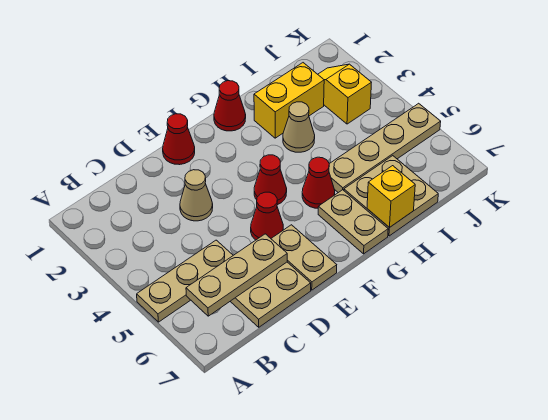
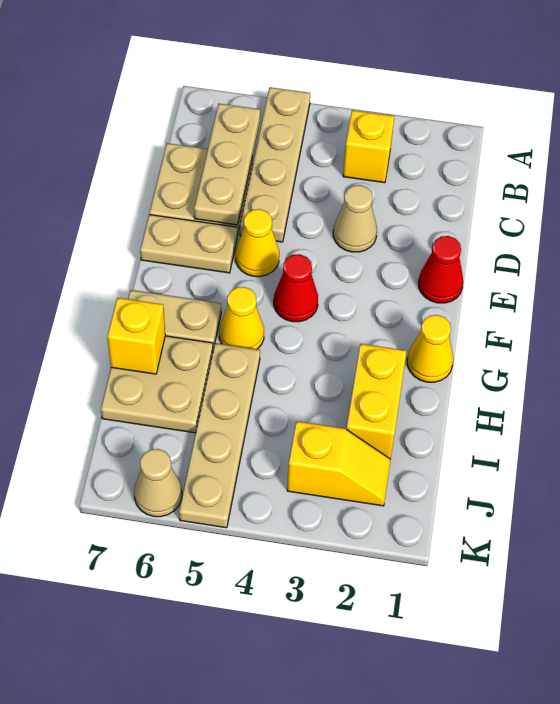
tan 1x3 plate [137,240,233,322] -> tan 1x4 plate [240,87,310,242]
none -> yellow 1x1 brick [343,110,394,183]
red 1x1 cone [251,192,283,240] -> yellow 1x1 cone [236,209,279,277]
red 1x1 cone [214,81,246,131] -> yellow 1x1 cone [407,315,453,382]
red 1x1 cone [302,157,335,208] -> yellow 1x1 cone [219,287,264,349]
tan 1x1 cone [283,102,315,152] -> tan 1x1 cone moved to [134,449,182,517]

